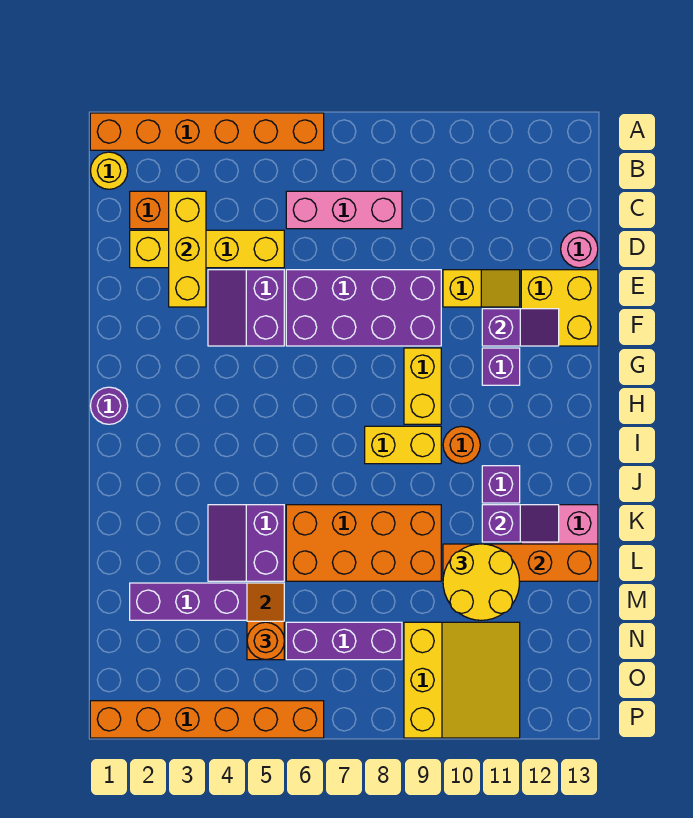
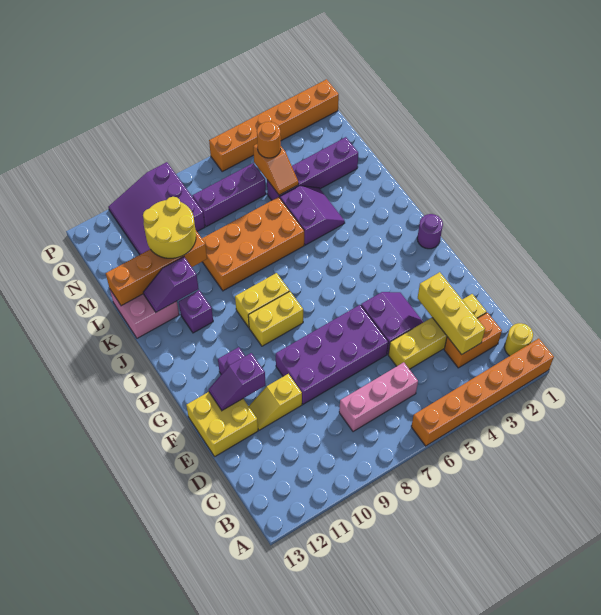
pink 1x1 round brick [561,231,598,268] -> none
yellow 1x2 brick [404,348,441,424] -> yellow 1x2 brick turned to [248,292,303,346]
orange 1x1 round brick [443,426,480,464] -> none
yellow 3x3 slope [404,622,520,738] -> purple 3x3 slope [108,162,205,255]

